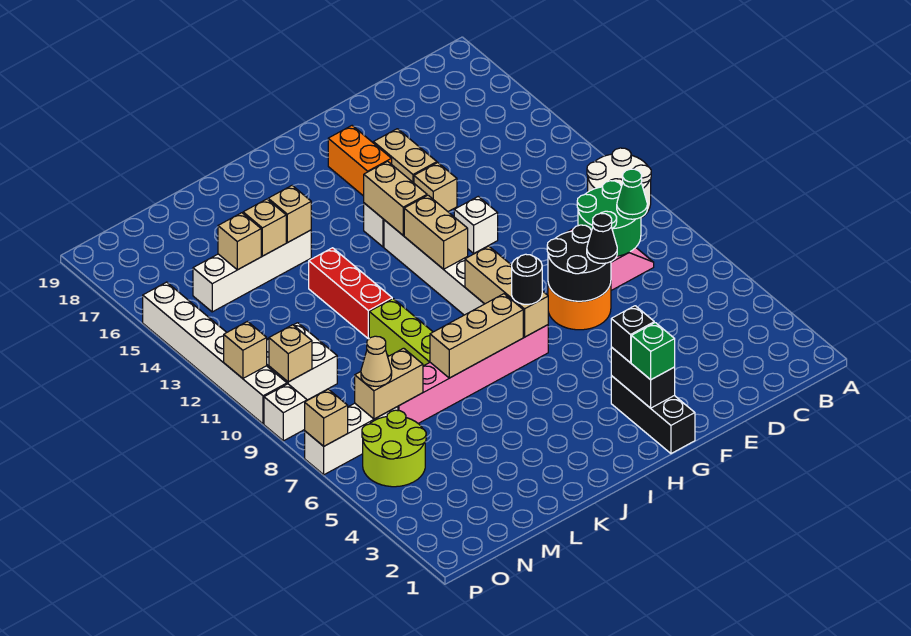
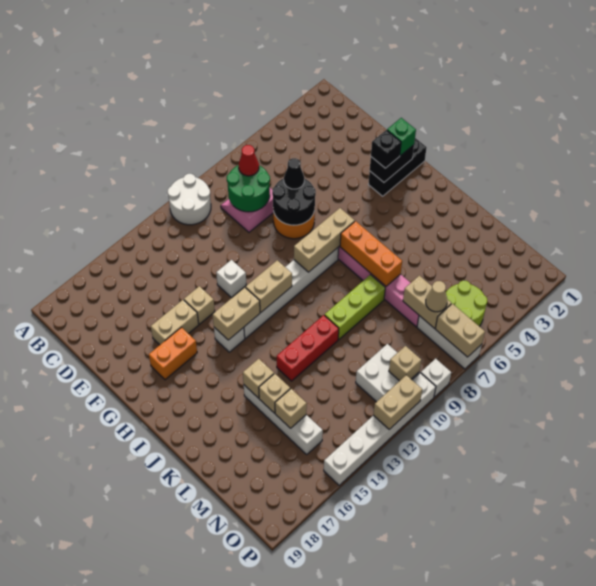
green 1x1 cone [617,169,647,219] -> red 1x1 cone [239,145,259,176]
black 1x1 round brick [512,254,542,304] -> none
tan 1x3 brick [430,294,523,378] -> orange 1x3 brick [340,221,402,286]
tan 1x1 brick [305,389,348,446] -> tan 1x2 brick [435,304,485,357]
tan 1x1 brick [224,322,267,378] -> tan 1x2 brick [373,375,422,429]

